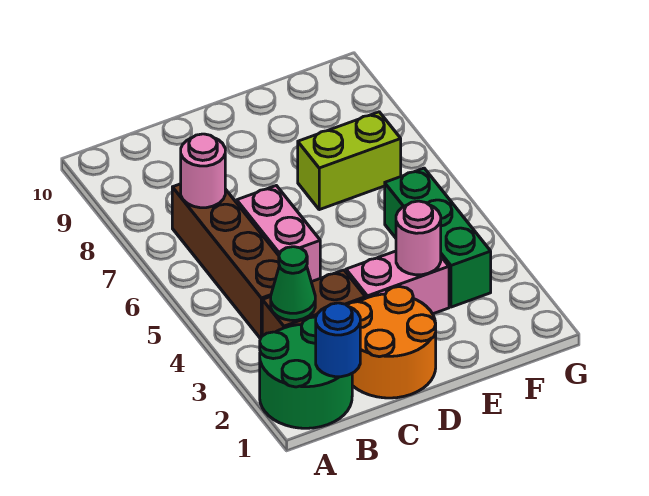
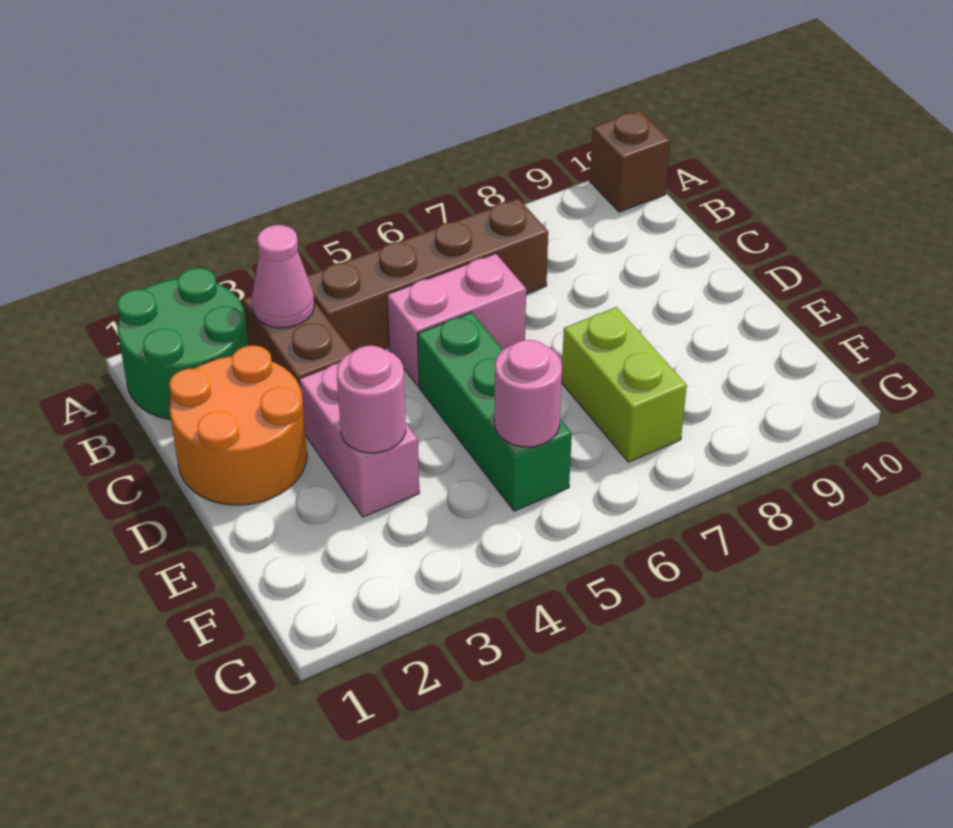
none -> brown 1x1 brick [590,110,670,212]
blue 1x1 round brick [316,303,360,377] -> none
green 1x1 cone [271,247,315,320] -> pink 1x1 cone [252,225,314,328]
pink 1x1 round brick [181,134,225,208] -> pink 1x1 round brick moved to [494,340,562,447]
green 1x3 brick [385,168,491,307] -> green 1x3 brick turned to [418,312,572,511]

